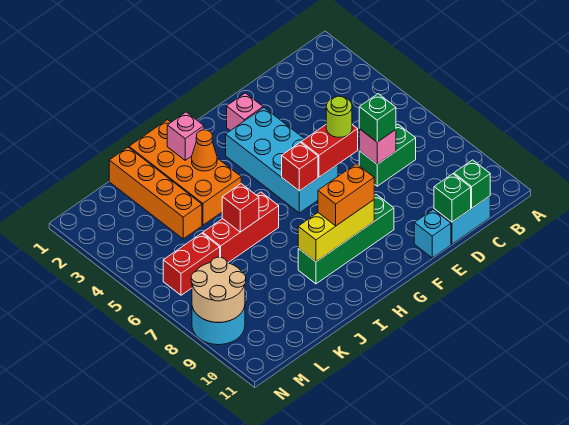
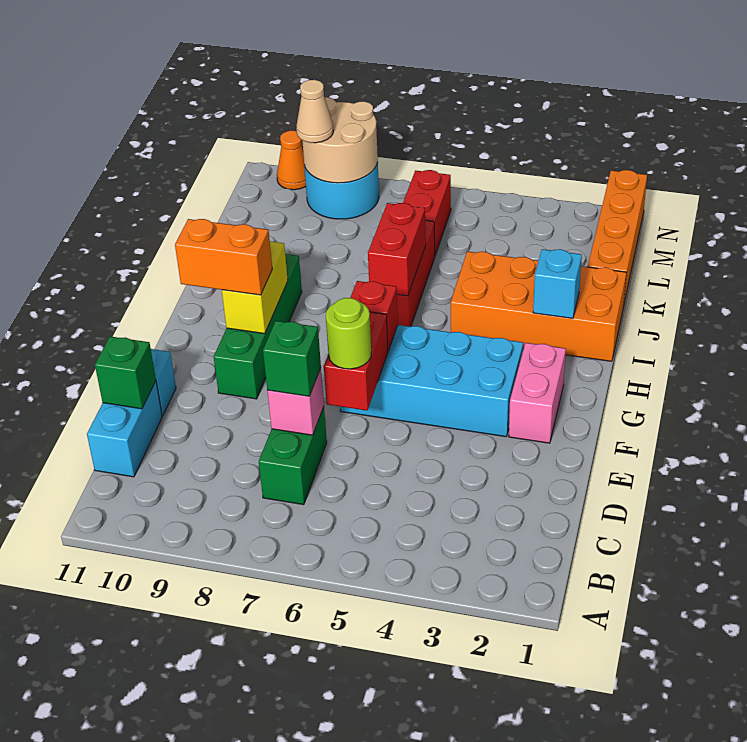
green 1x1 brick [454,160,490,208] -> none
pink 1x1 brick [227,93,263,131] -> pink 1x2 brick [509,343,566,443]
yellow 1x3 brick [298,200,374,262] -> yellow 1x2 brick [222,241,288,334]
orange 1x2 brick [318,164,374,226] -> orange 1x2 brick turned to [175,219,272,295]
pink 1x1 brick [167,112,204,160] -> cyan 1x1 brick [533,249,582,318]
orange 1x1 cone [192,130,217,171] -> orange 1x1 cone moved to [277,131,306,190]
red 1x1 brick [222,184,259,232] -> red 1x2 brick [368,203,426,296]
orange 1x4 brick [109,147,202,239] -> orange 1x4 brick turned to [588,170,647,307]
none -> tan 1x1 cone [296,80,333,143]

